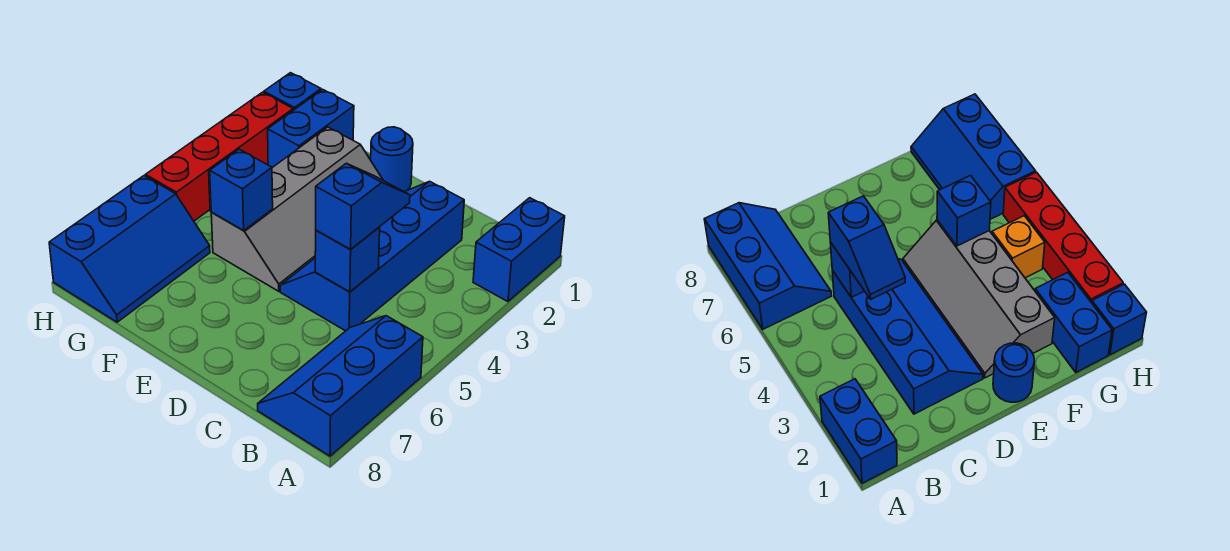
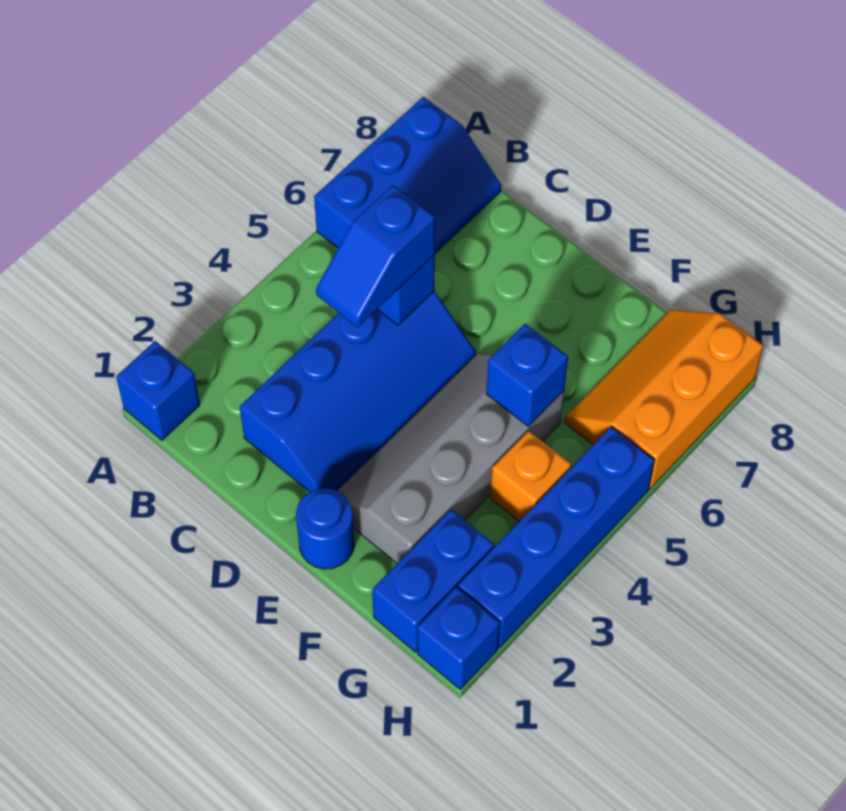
blue 1x2 brick [473,198,565,302] -> blue 1x1 brick [116,341,200,440]
blue 2x3 slope [49,176,210,322] -> orange 2x3 slope [565,310,763,489]
red 1x4 brick [146,92,293,221] -> blue 1x4 brick [458,427,654,648]

